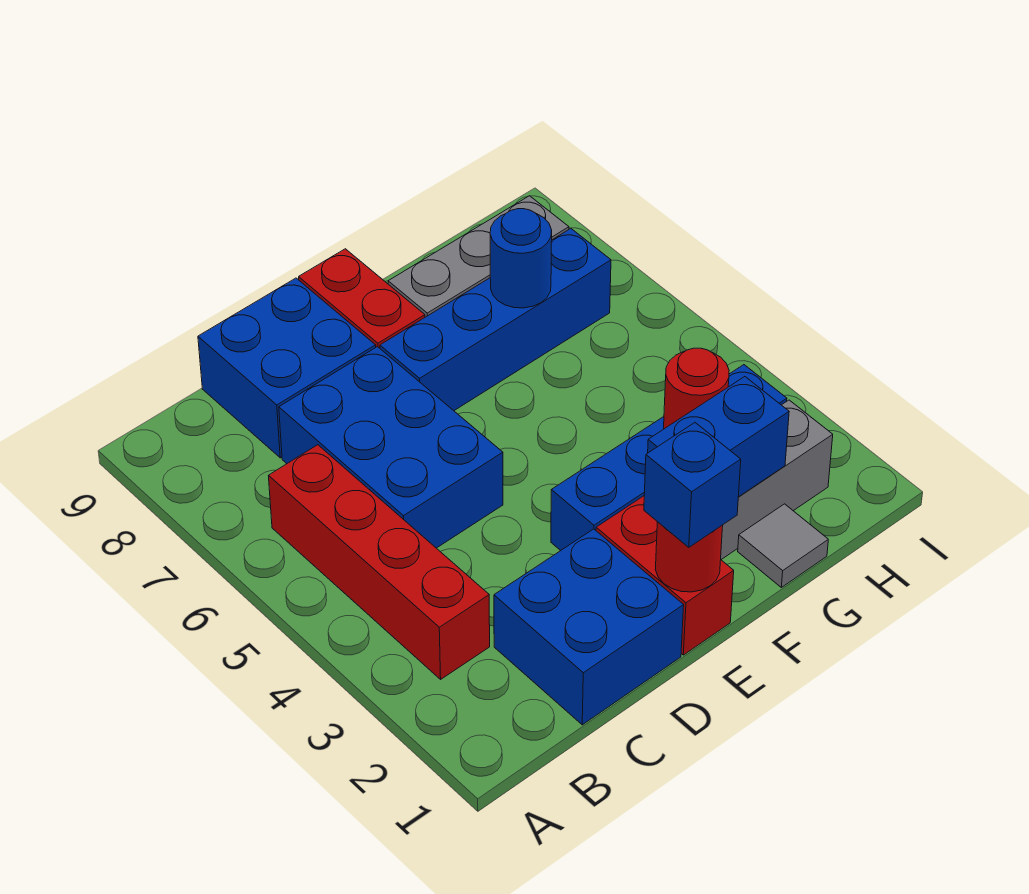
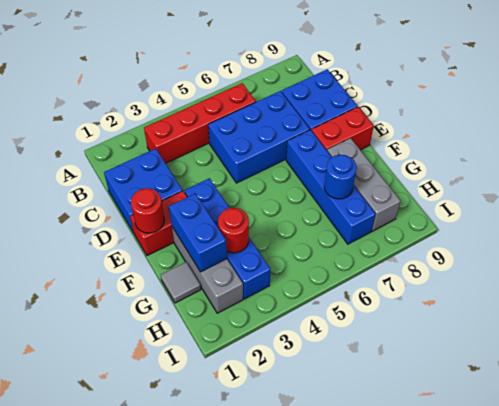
blue 1x1 brick [644,423,741,547] -> none

